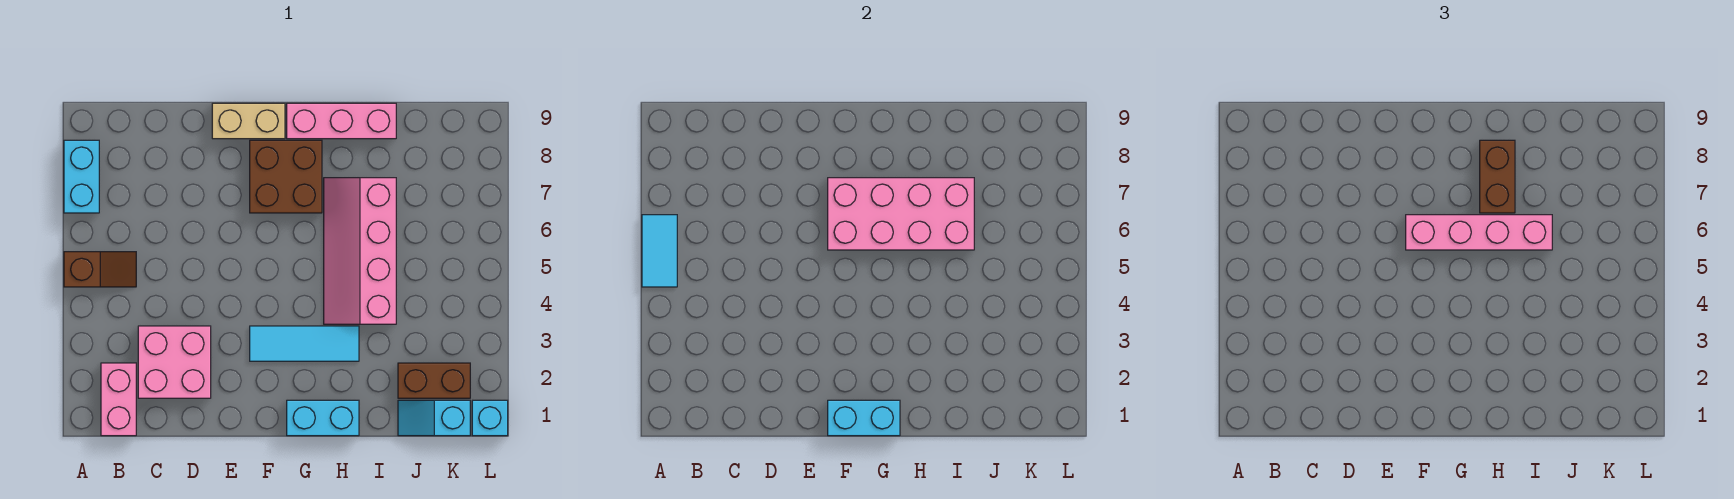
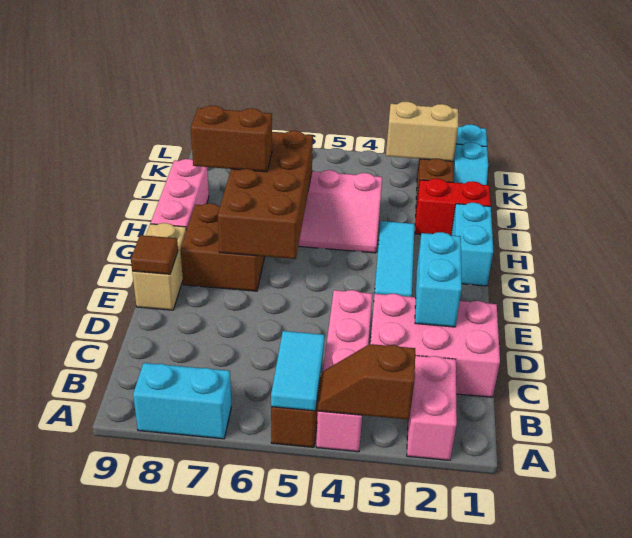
none -> brown 1x2 slope [318,344,415,420]
cyan 1x2 tile [642,215,677,287] -> cyan 1x2 tile turned to [271,331,324,411]
pink 1x2 brick [101,363,136,436] -> pink 1x2 brick turned to [407,355,457,460]
pink 2x2 brick [138,326,211,398] -> pink 2x3 brick [370,294,500,397]
none -> brown 1x1 tile [131,235,178,274]
cyan 1x2 brick [828,400,900,436] -> cyan 1x2 brick moved to [415,232,462,327]
pink 2x4 brick [828,178,974,250] -> brown 2x4 brick [218,131,313,259]
pink 1x4 brick [1406,215,1552,250] -> pink 1x4 brick moved to [316,290,373,452]
none -> red 1x2 brick [415,179,491,235]
none -> tan 1x2 brick [386,102,458,161]

